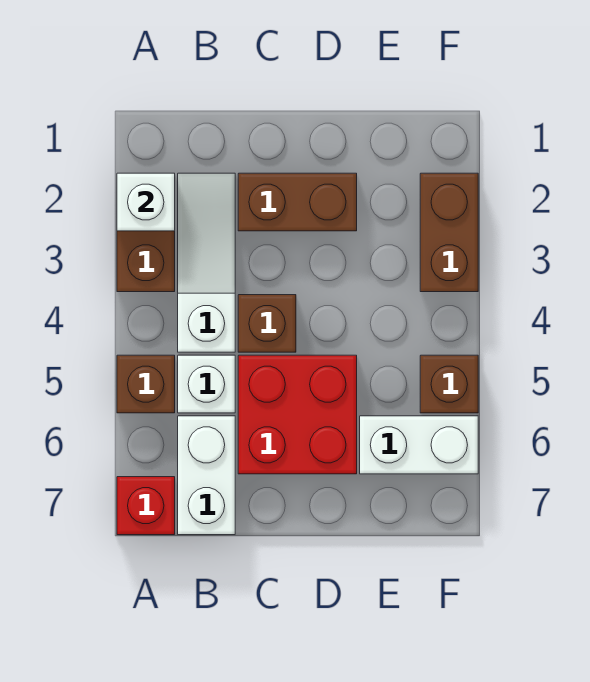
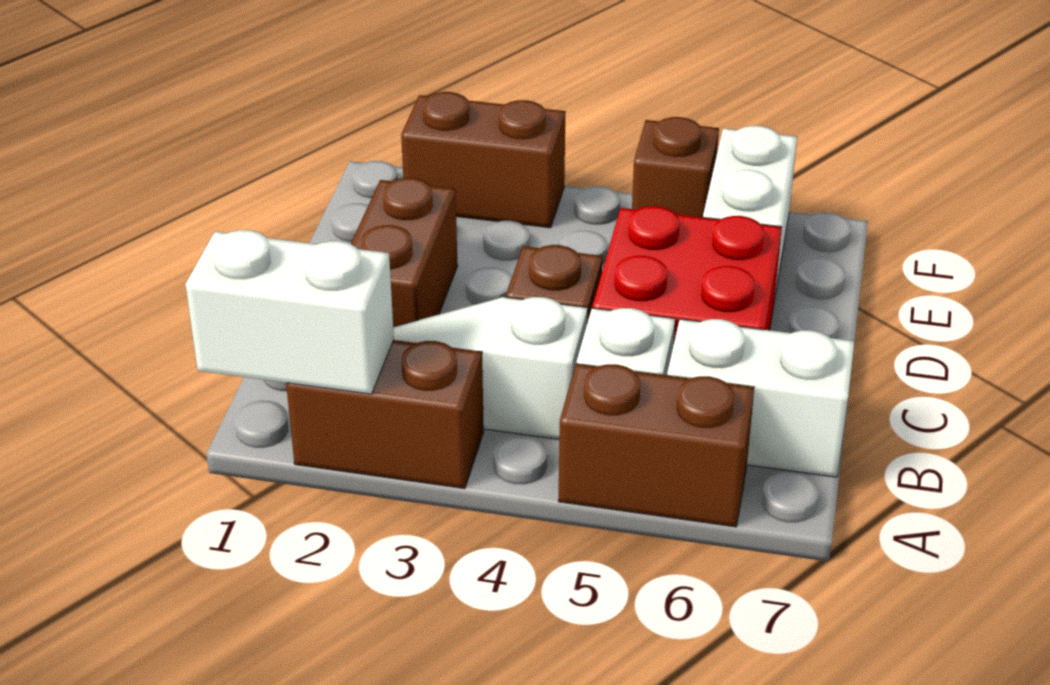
white 1x1 brick [117,173,175,231] -> white 1x2 brick [185,230,394,394]
brown 1x1 brick [117,355,175,413] -> brown 1x2 brick [559,364,754,527]
red 1x1 brick [117,477,175,535] -> none

